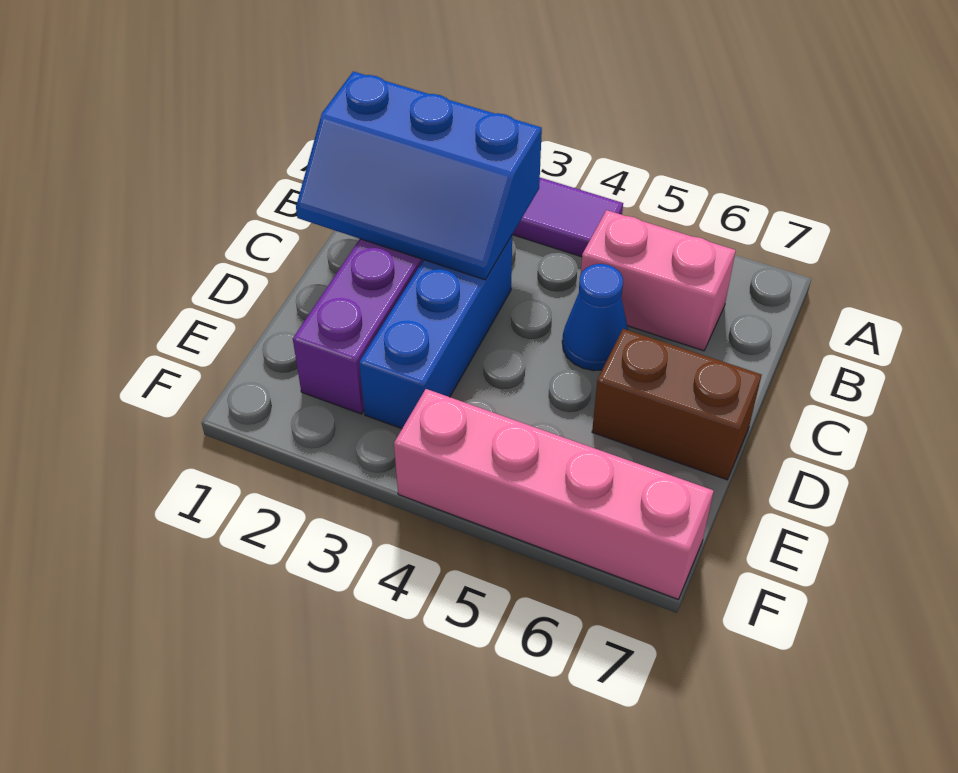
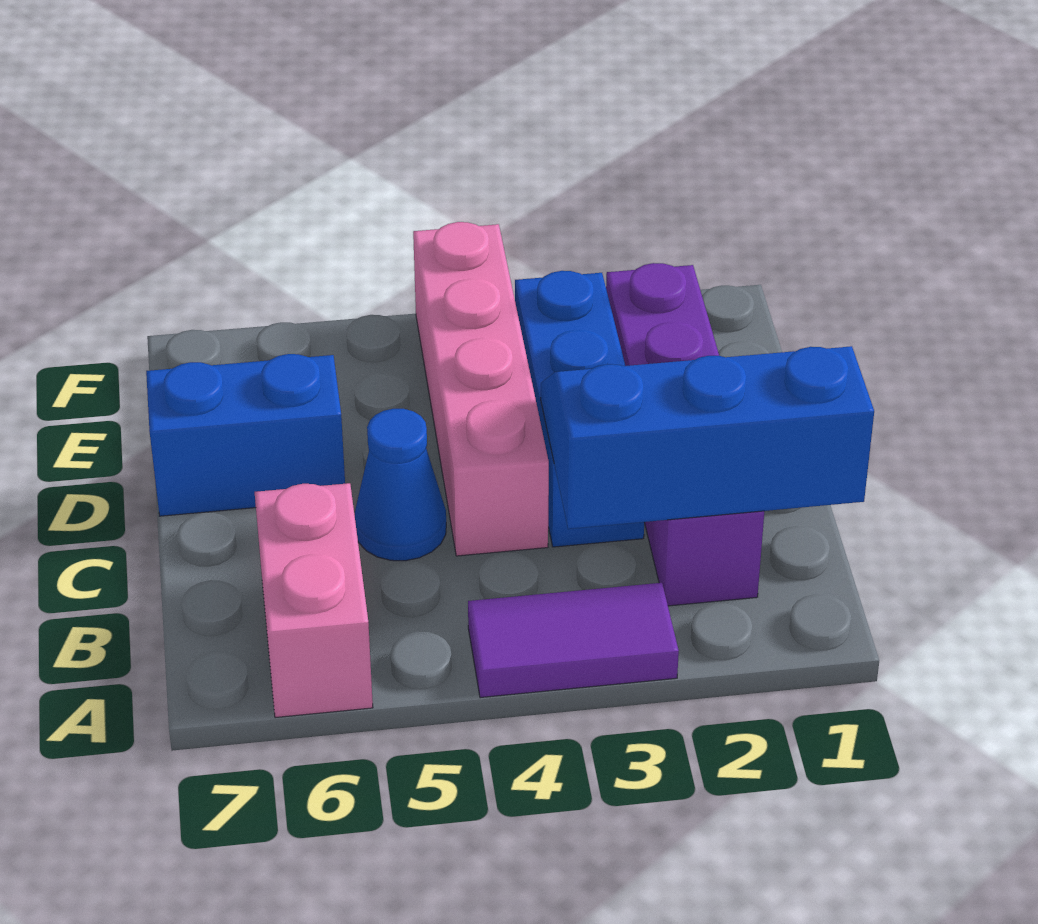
pink 1x2 brick [581,210,736,351] -> pink 1x2 brick turned to [255,483,373,718]
brown 1x2 brick [592,329,762,480] -> blue 1x2 brick [146,354,345,516]
pink 1x4 brick [394,389,714,599] -> pink 1x4 brick turned to [413,222,549,556]

